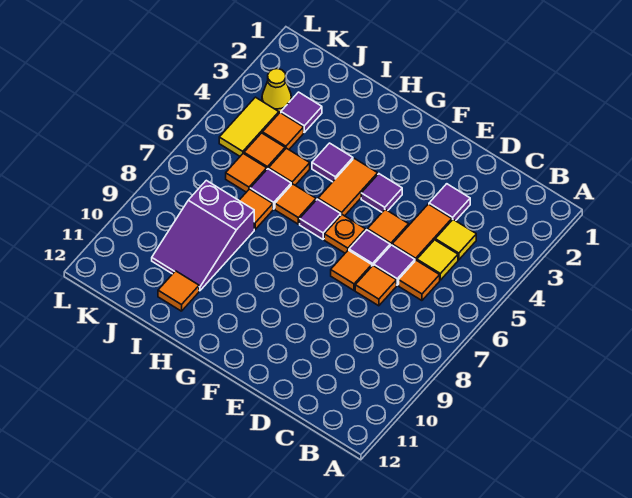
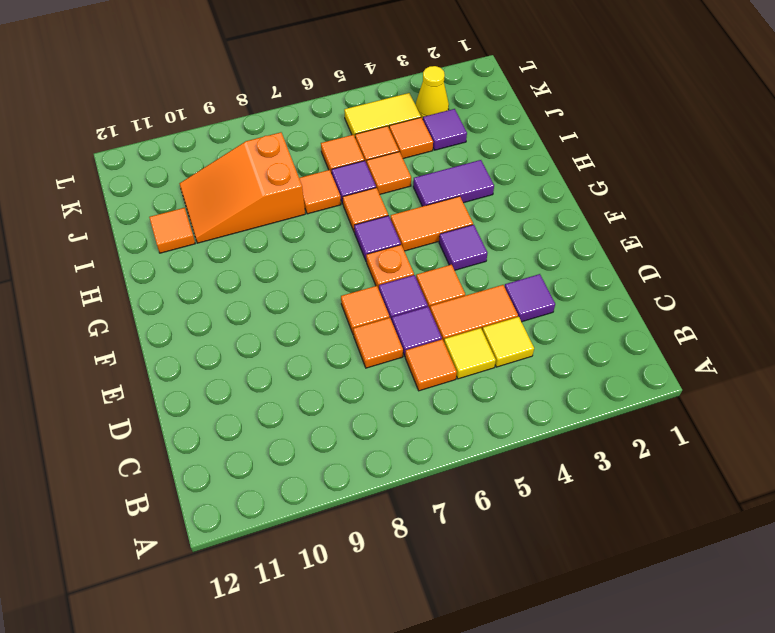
purple 1x1 tile [312,143,353,182] -> purple 1x2 tile [413,160,494,206]
purple 2x3 slope [152,180,254,291] -> orange 2x3 slope [179,132,305,243]

